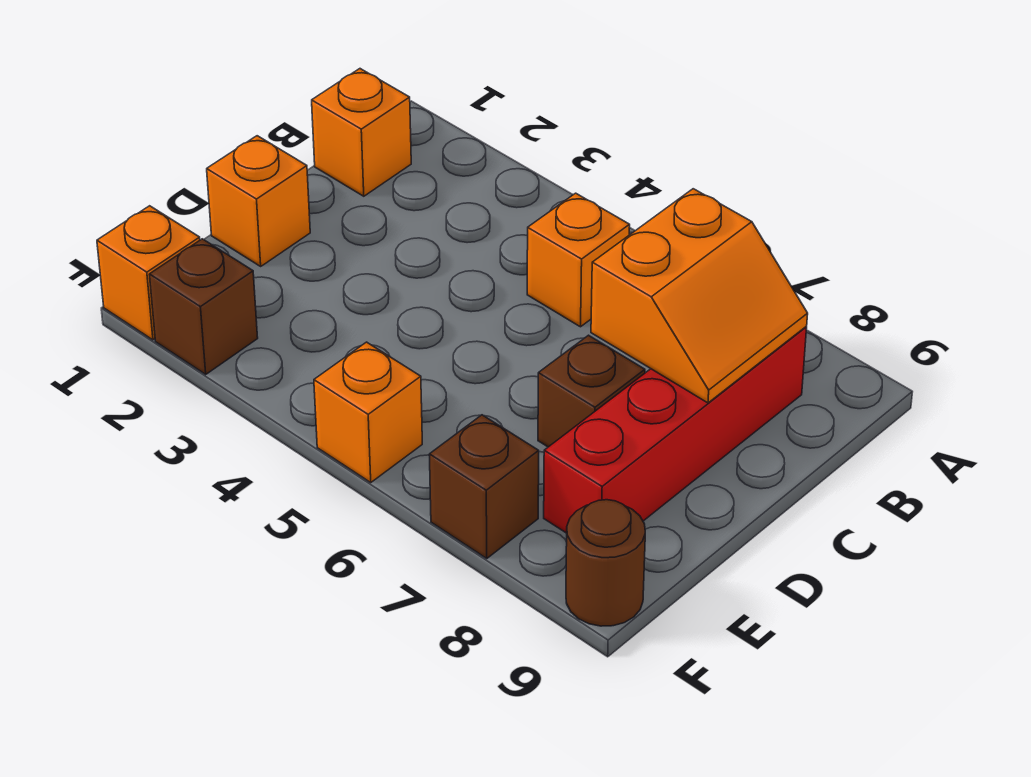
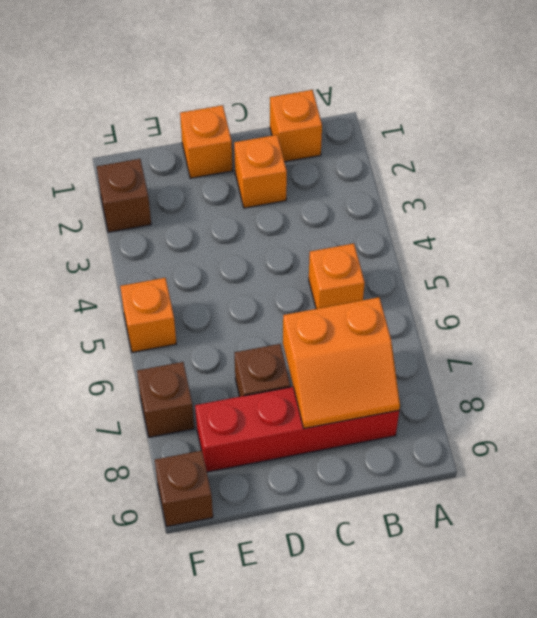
orange 1x1 brick [97,206,200,340] -> orange 1x1 brick moved to [234,135,287,208]
brown 1x1 round brick [566,500,645,626] -> brown 1x1 brick [155,450,213,527]

